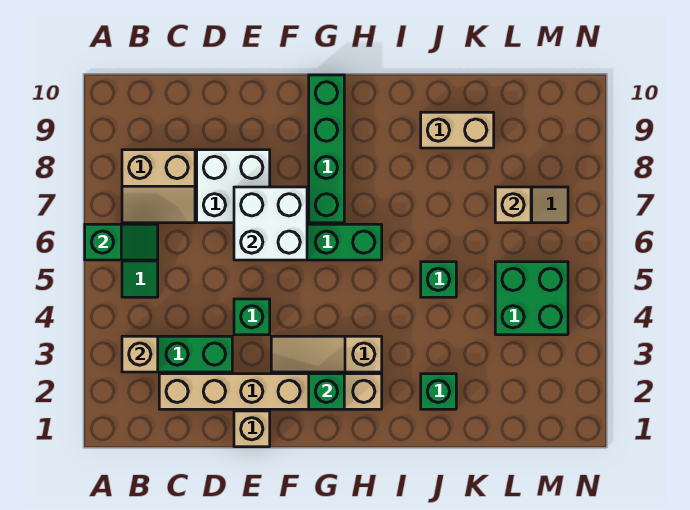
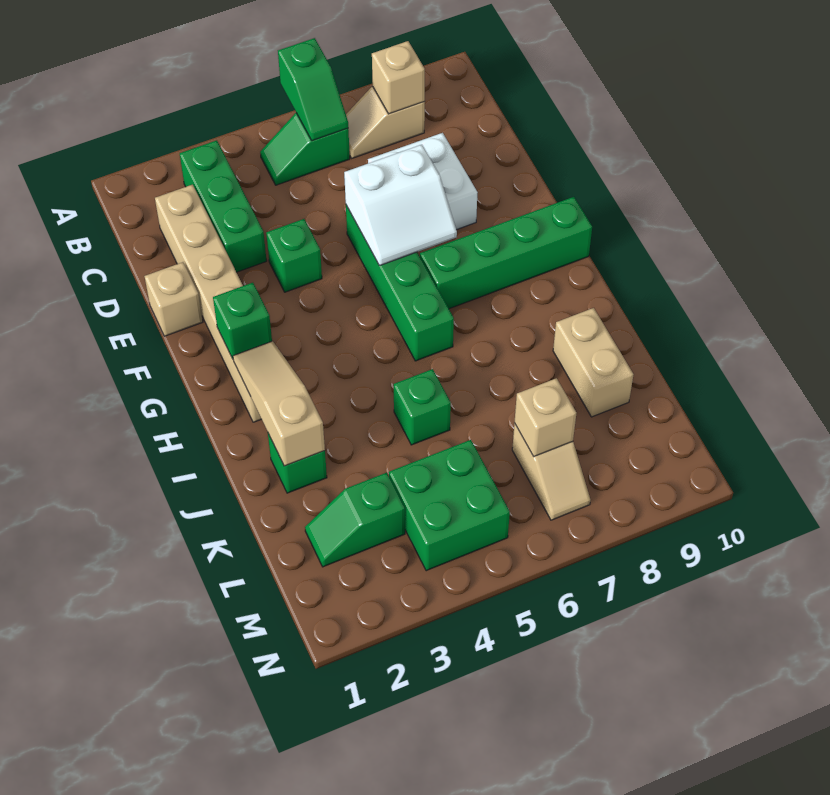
tan 1x1 brick [122,336,158,372] -> tan 1x1 brick moved to [372,41,425,114]
tan 2x2 slope [122,150,195,223] -> tan 1x2 slope [346,86,425,158]
white 2x2 brick [234,187,307,260] -> white 2x2 slope [344,145,457,266]
tan 1x3 slope [271,336,382,372] -> tan 1x3 slope moved to [233,341,325,466]
none -> green 1x2 slope [305,473,405,567]

